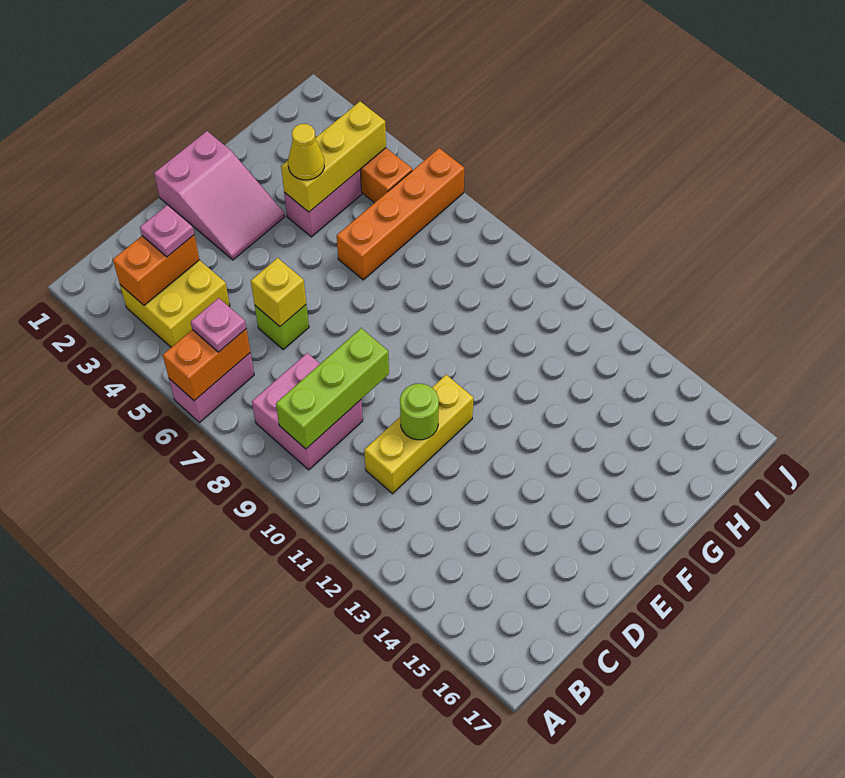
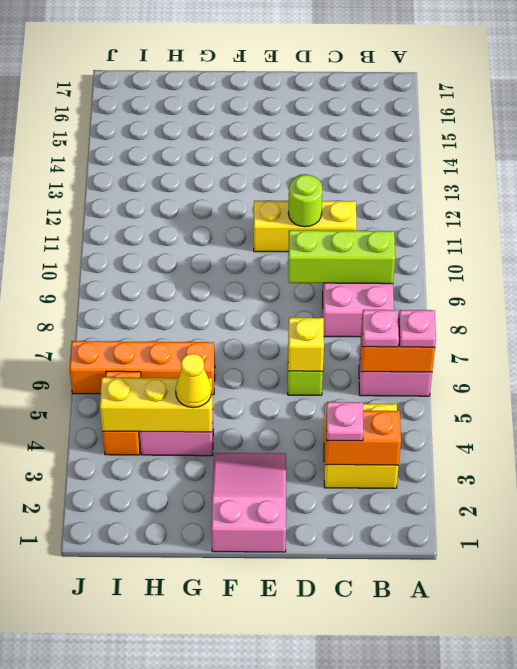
none -> pink 1x1 plate [399,310,436,347]

